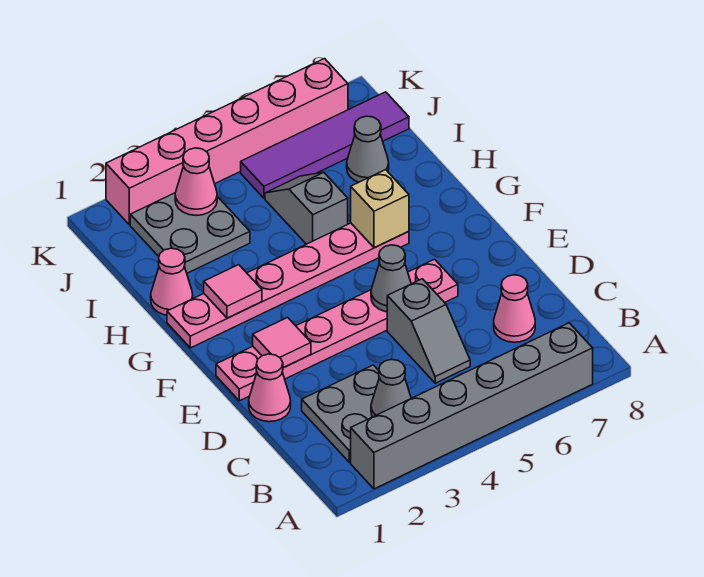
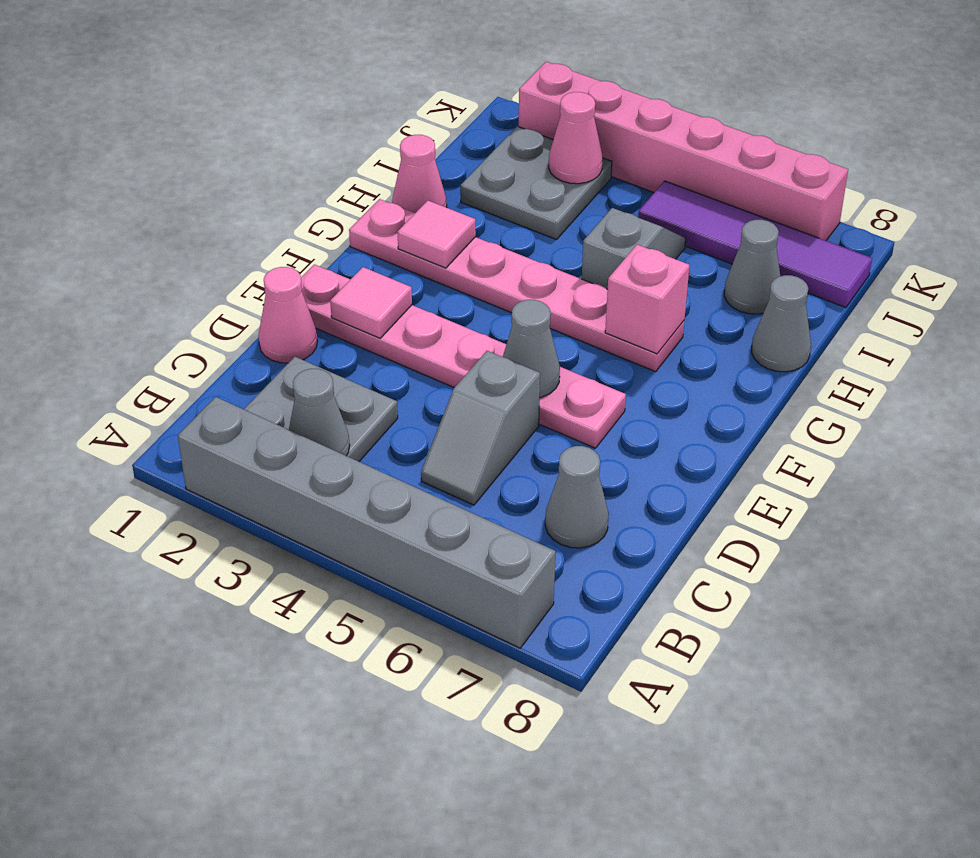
pink 1x1 cone [494,275,535,342] -> grey 1x1 cone [545,446,609,548]
tan 1x1 brick [351,170,409,248] -> pink 1x1 brick [605,245,690,354]
none -> grey 1x1 cone [752,275,811,372]

